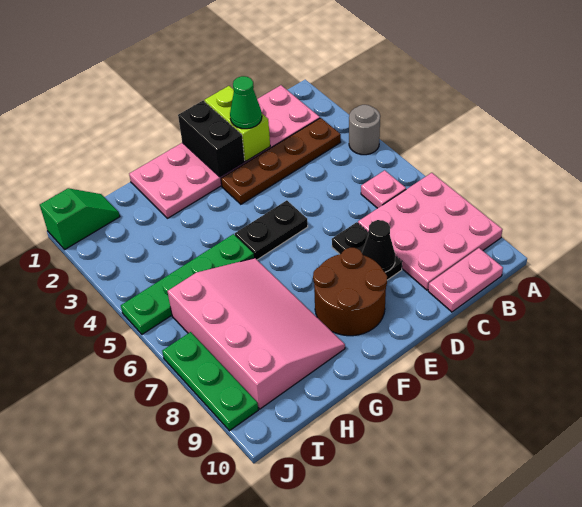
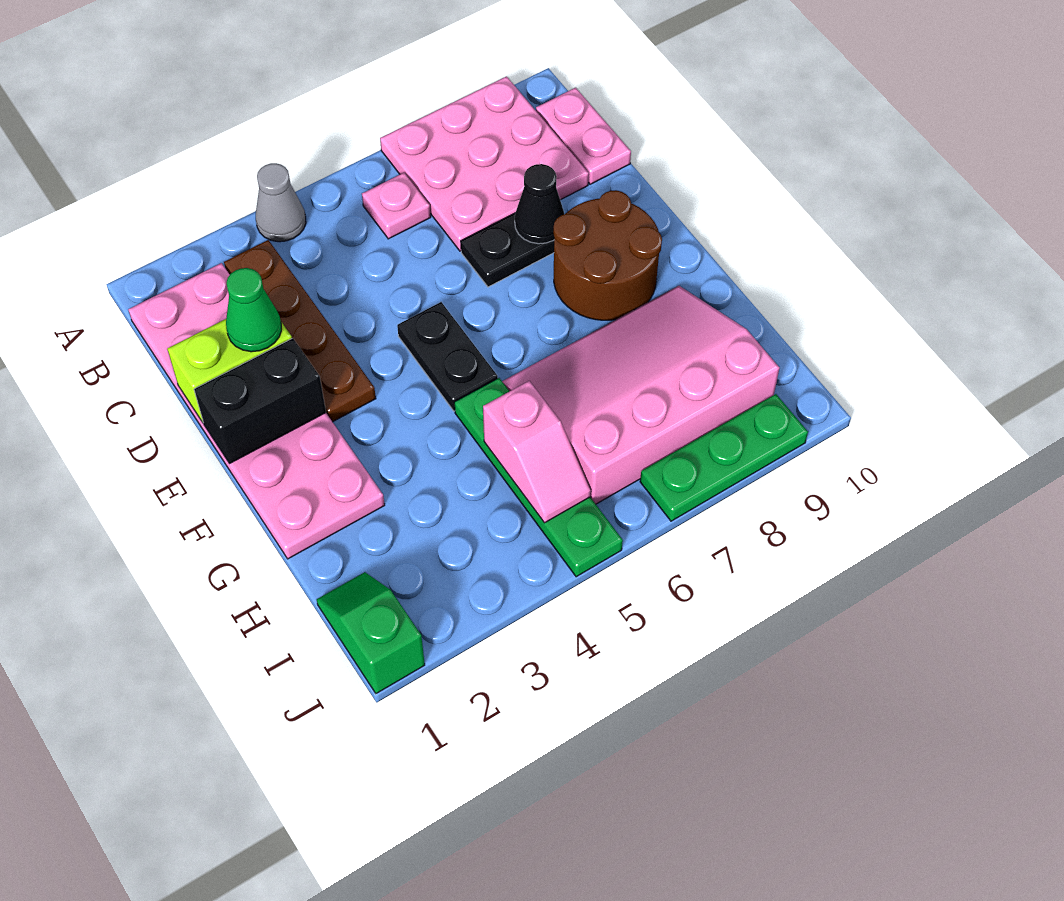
grey 1x1 round brick [349,105,380,155] -> grey 1x1 cone [256,163,306,242]
none -> pink 1x2 slope [483,381,591,523]

